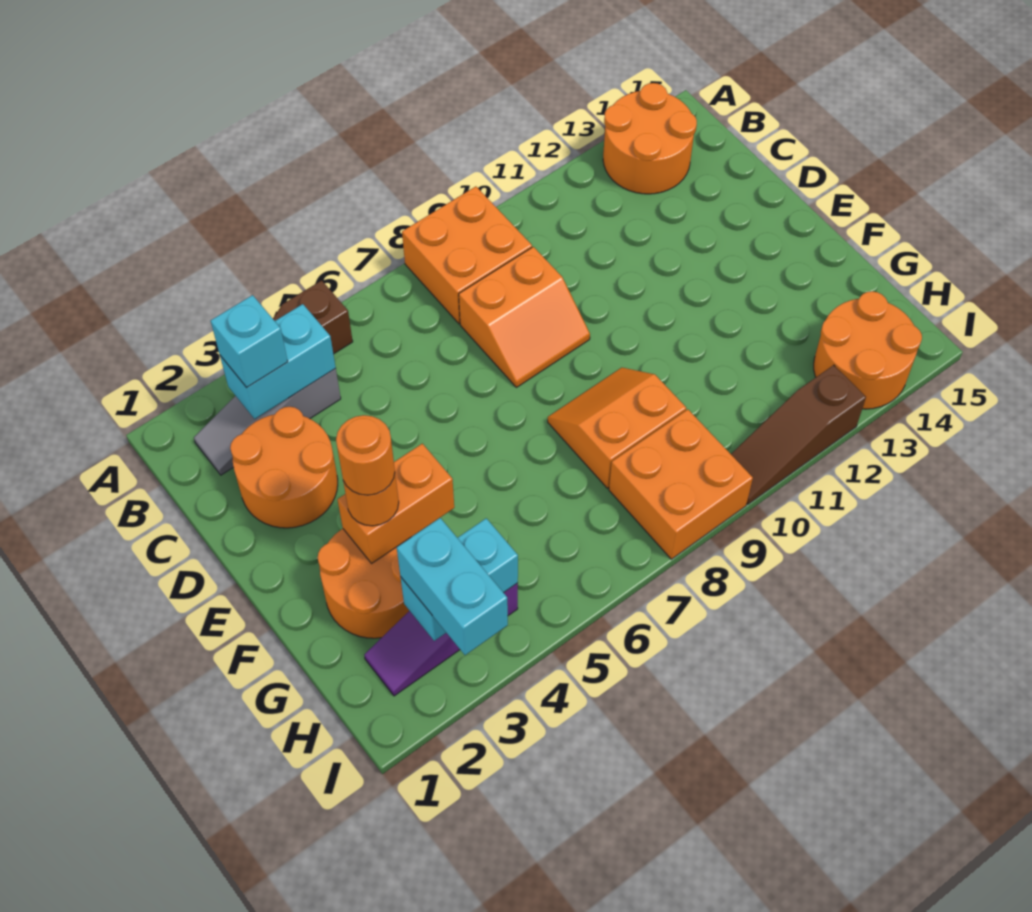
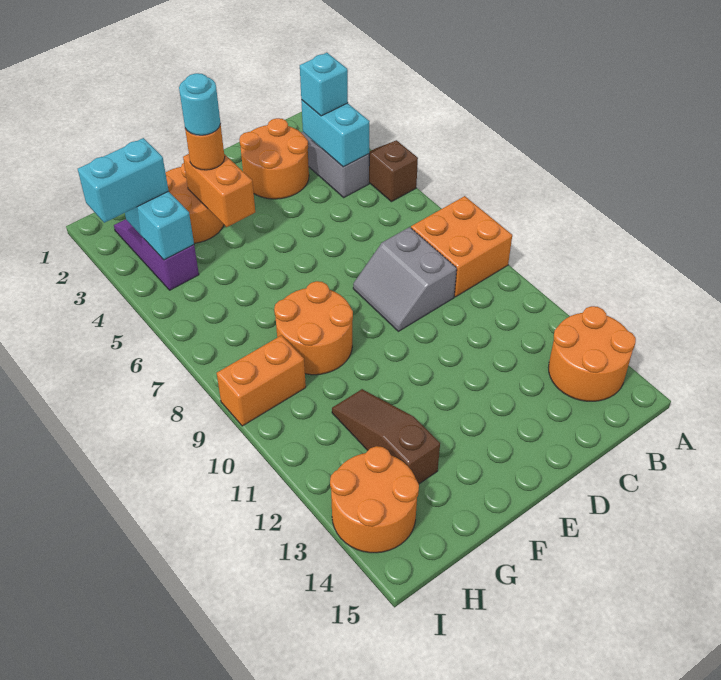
orange 2x2 slope [459,247,590,387] -> grey 2x2 slope [353,227,457,331]
orange 1x1 round brick [336,415,395,495] -> cyan 1x1 round brick [179,73,221,135]
orange 2x2 slope [548,368,686,488] -> orange 2x2 round brick [274,281,353,375]
orange 2x2 brick [609,409,753,559] -> orange 1x2 brick [217,335,306,426]
brown 1x3 slope [731,365,866,504] -> brown 1x3 slope moved to [332,389,440,484]

